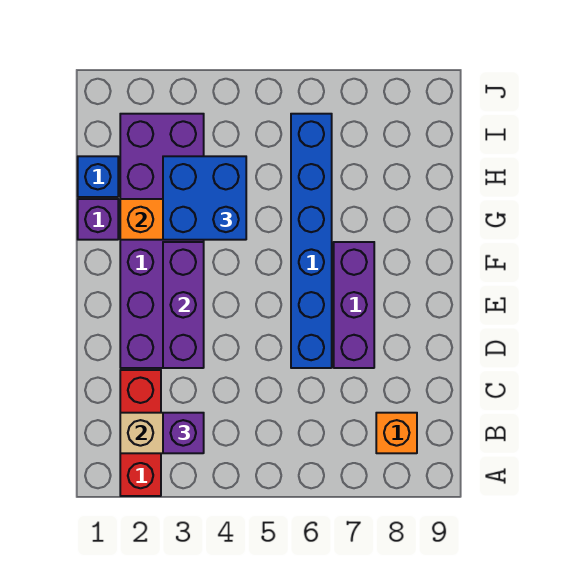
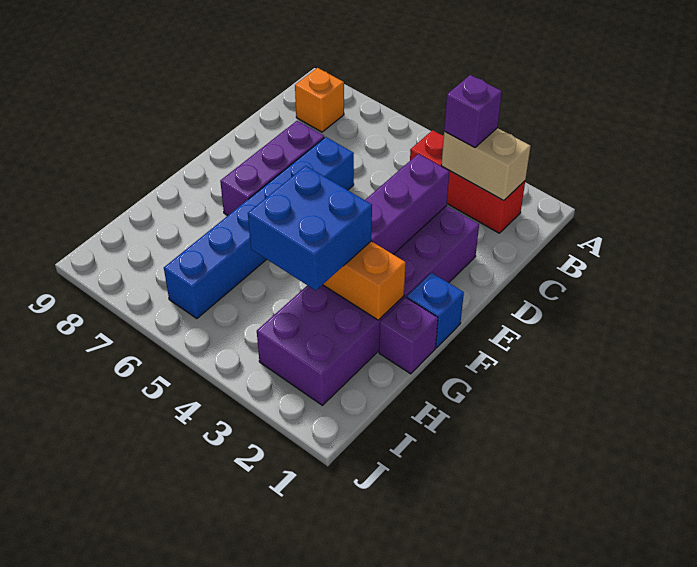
red 1x3 brick [120,370,161,496] -> red 1x3 brick turned to [410,130,525,233]
blue 1x1 brick [78,156,118,197] -> blue 1x1 brick moved to [407,273,464,348]

